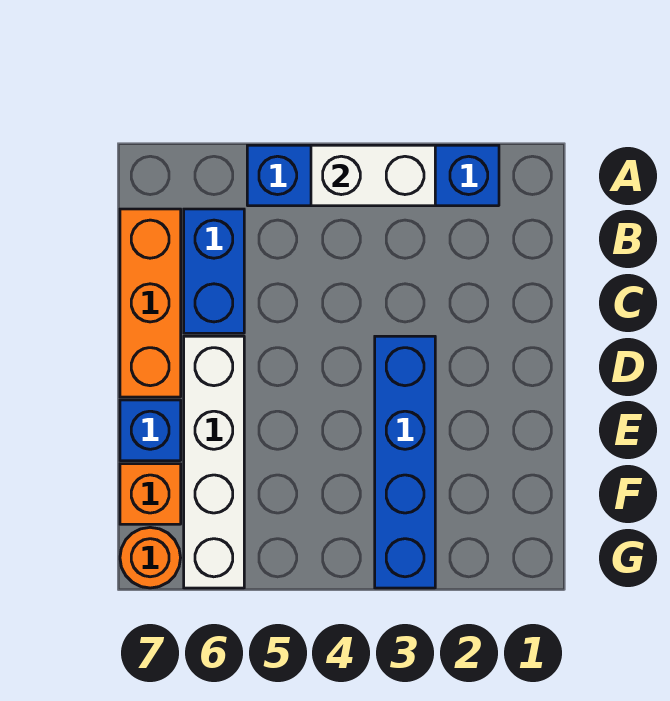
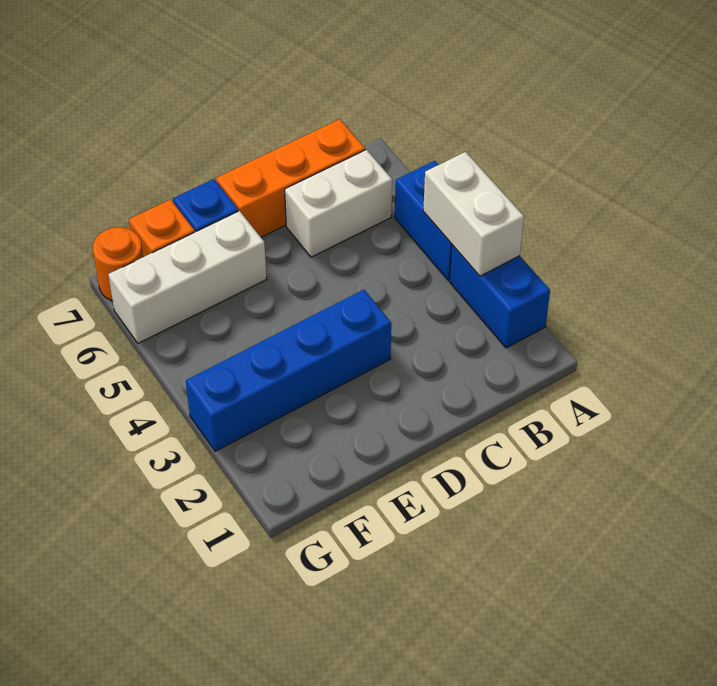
blue 1x2 brick [184,209,244,333] -> white 1x2 brick [285,150,392,257]
white 1x4 brick [184,336,244,588] -> white 1x3 brick [108,211,267,343]

